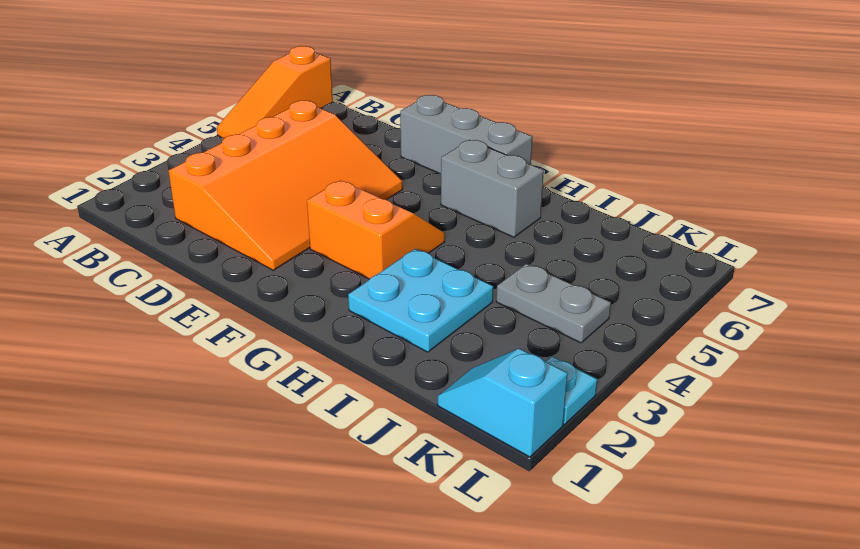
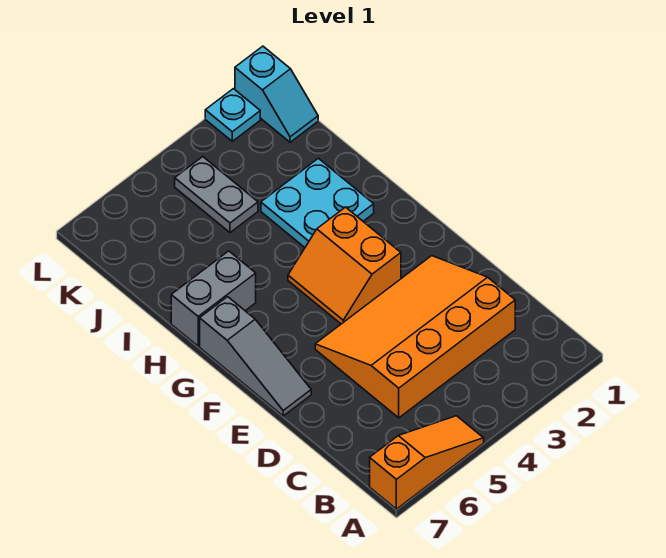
grey 1x3 brick [400,95,532,174] -> grey 1x3 slope [200,297,311,416]
grey 1x2 brick [441,140,544,237] -> grey 1x2 brick turned to [171,251,256,346]

